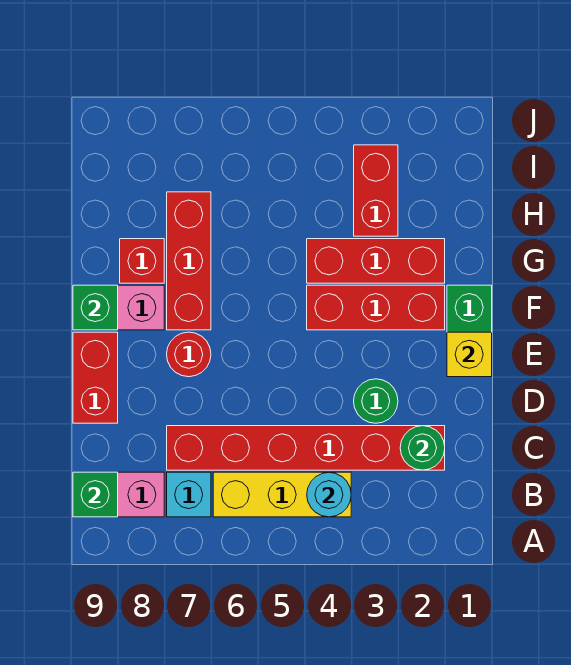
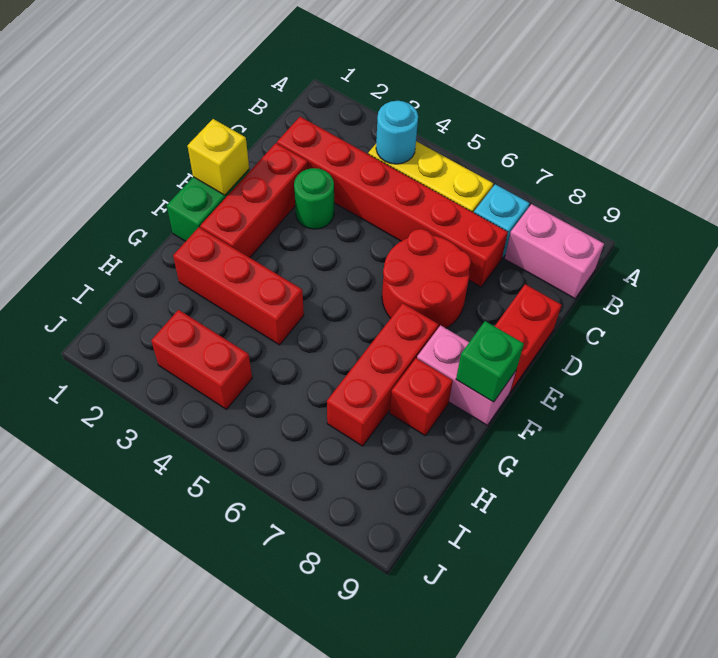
green 1x1 brick [73,472,118,517] -> none
green 1x1 round brick [400,426,445,470] -> none
red 1x1 round brick [167,332,211,377] -> red 2x2 round brick [382,229,471,328]
red 1x3 brick [307,285,445,330] -> red 1x3 brick turned to [200,143,308,258]
red 1x2 brick [354,145,398,236] -> red 1x2 brick turned to [151,310,252,409]

